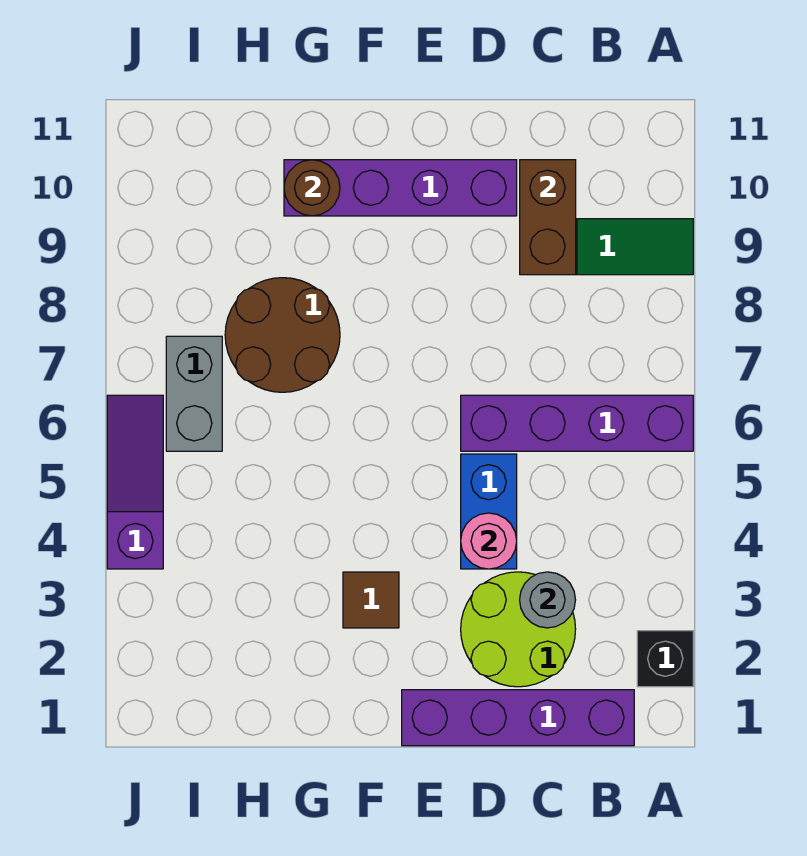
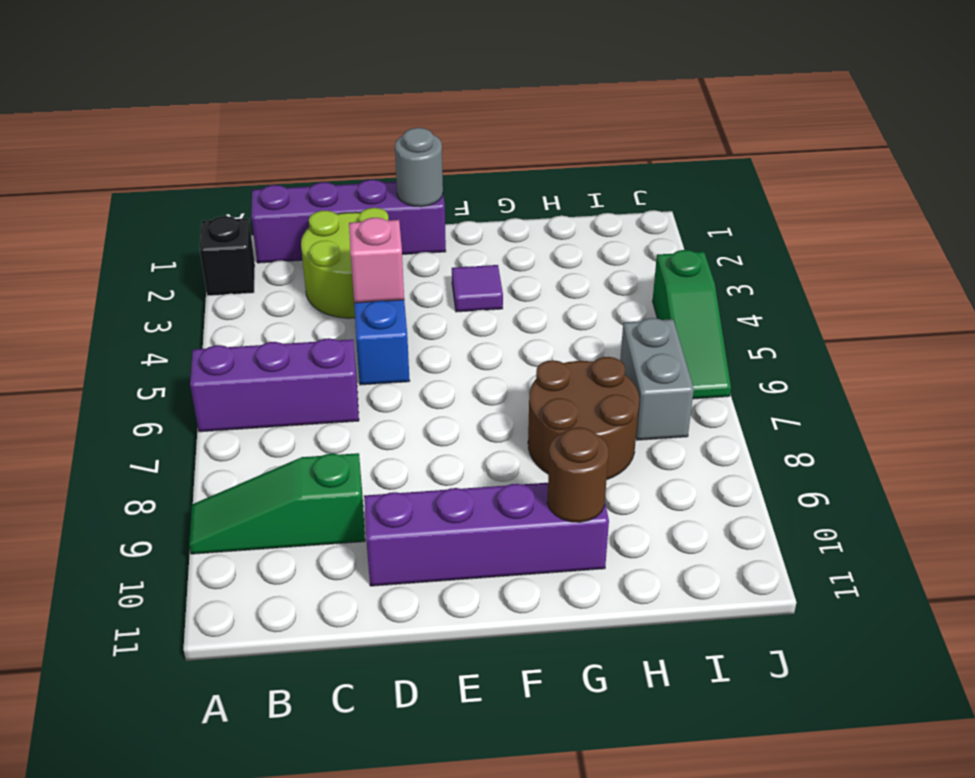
purple 1x4 brick [461,395,693,451] -> purple 1x3 brick [190,338,359,432]
grey 1x1 round brick [520,572,575,628] -> grey 1x1 round brick moved to [395,128,443,207]
brown 1x2 brick [520,160,576,275] -> none
pink 1x1 round brick [461,513,517,569] -> pink 1x1 brick [349,218,404,303]
brown 1x1 tile [343,572,399,628] -> purple 1x1 tile [452,265,503,312]
purple 1x3 slope [107,395,163,569] -> green 1x3 slope [653,250,731,399]

